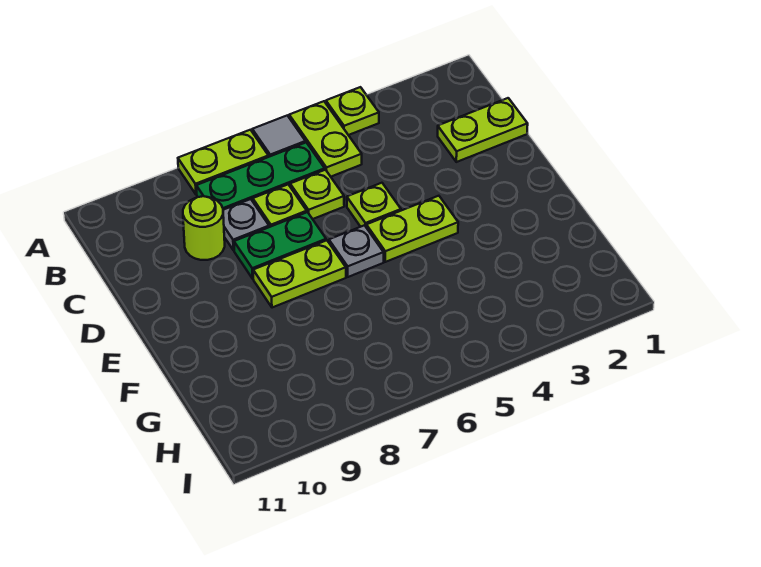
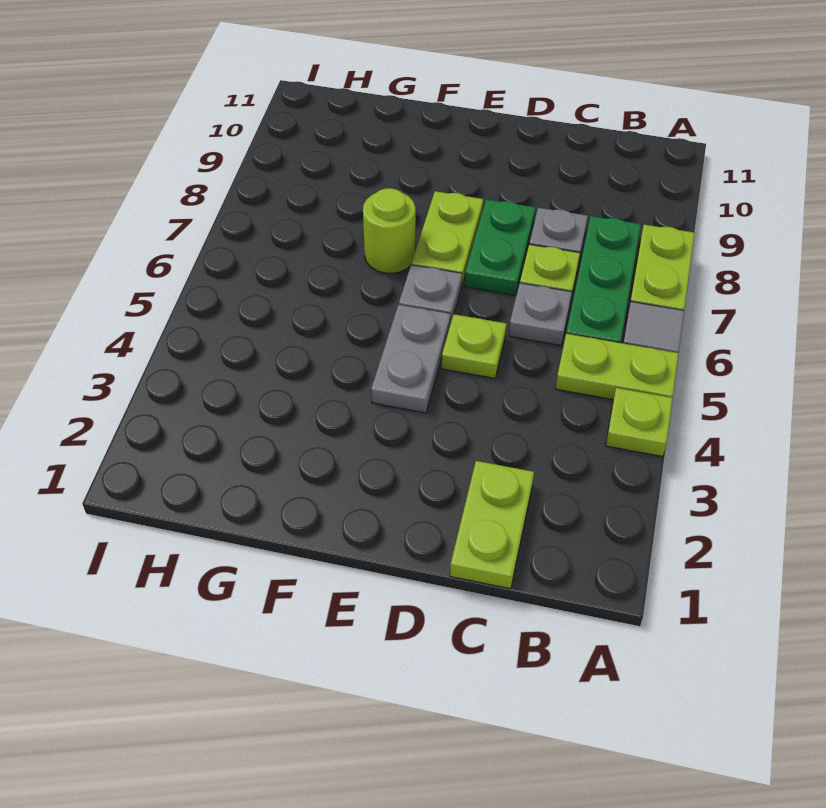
lime 1x1 plate [290,170,344,219] -> grey 1x1 plate [509,283,572,345]
lime 1x1 round brick [183,196,225,260] -> lime 1x1 round brick moved to [363,188,416,273]
lime 1x2 plate [366,196,458,262] -> grey 1x2 plate [371,305,451,413]

